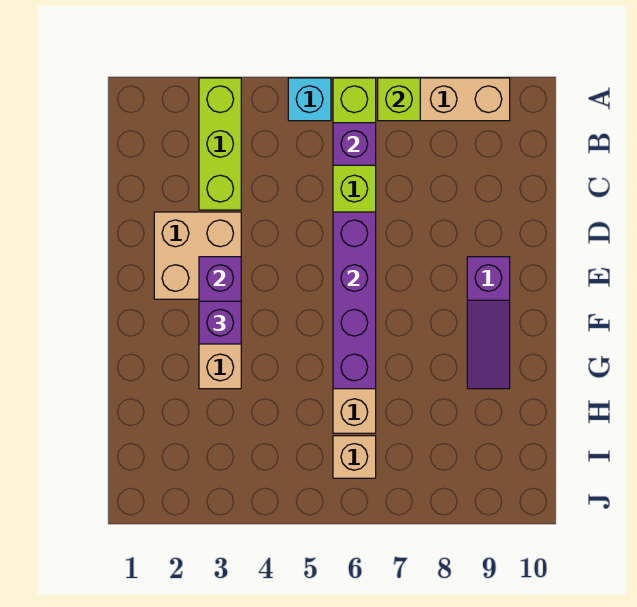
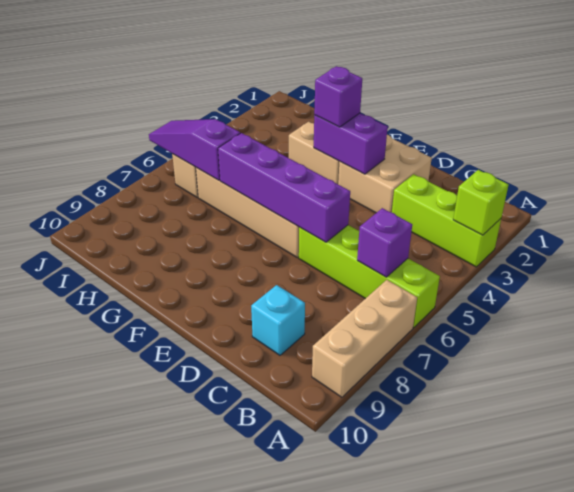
cyan 1x1 brick [288,78,331,121] -> cyan 1x1 brick moved to [251,285,305,355]
lime 1x1 brick [378,78,420,121] -> lime 1x1 brick moved to [453,170,509,235]
purple 1x3 slope [467,257,510,389] -> purple 1x3 slope moved to [149,119,240,180]

